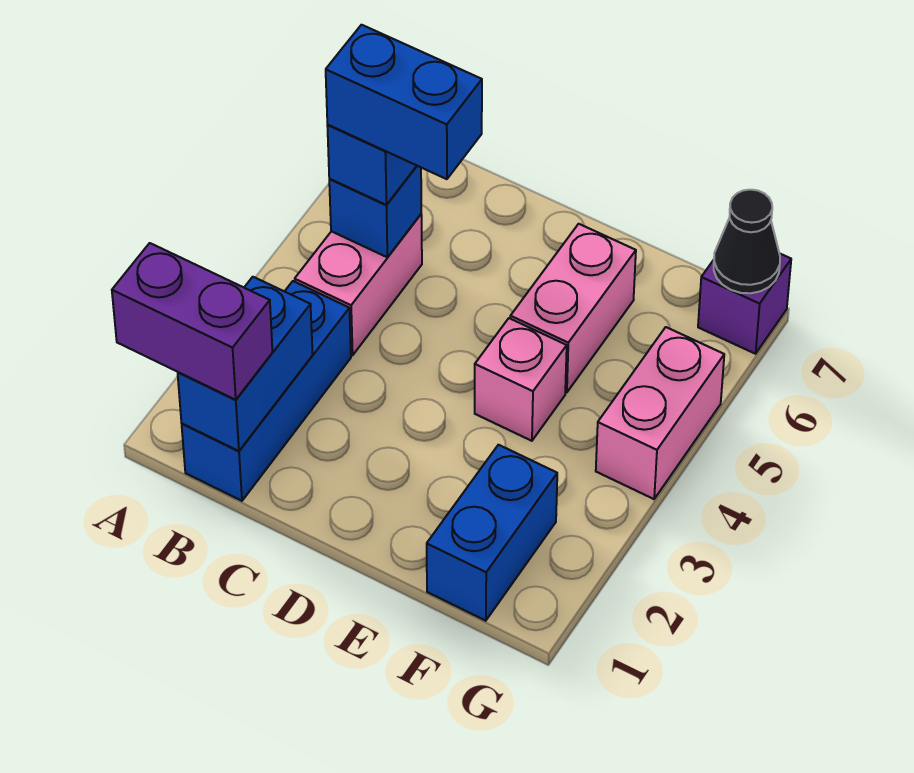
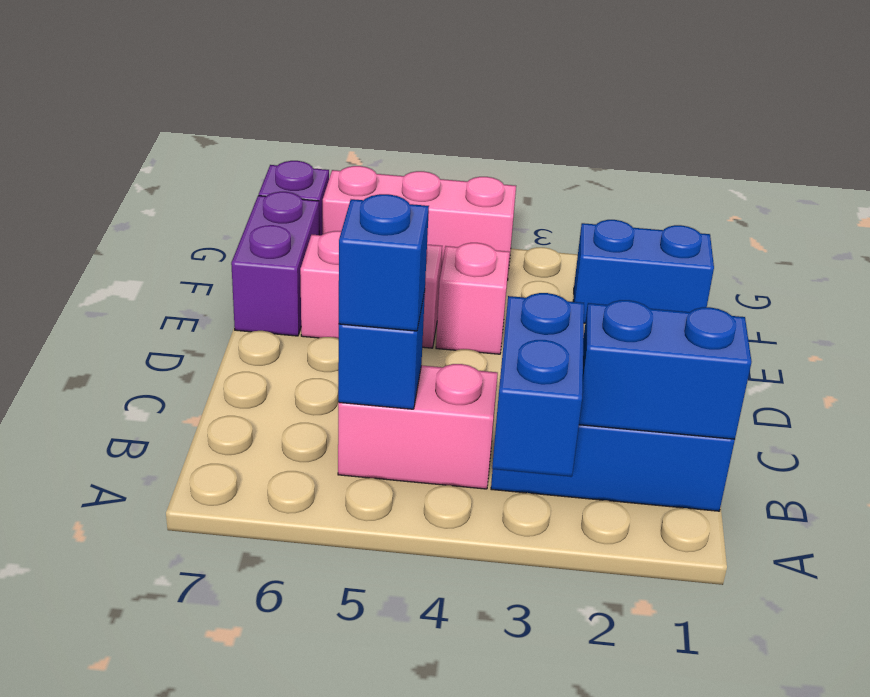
purple 1x2 brick [112,243,273,400] -> purple 1x2 brick moved to [231,192,319,336]
blue 1x2 brick [326,25,482,179] -> blue 1x2 brick moved to [492,293,584,477]
pink 1x2 brick [596,327,724,499] -> pink 1x3 brick [323,166,516,280]
black 1x1 cone [714,190,780,293] -> none

